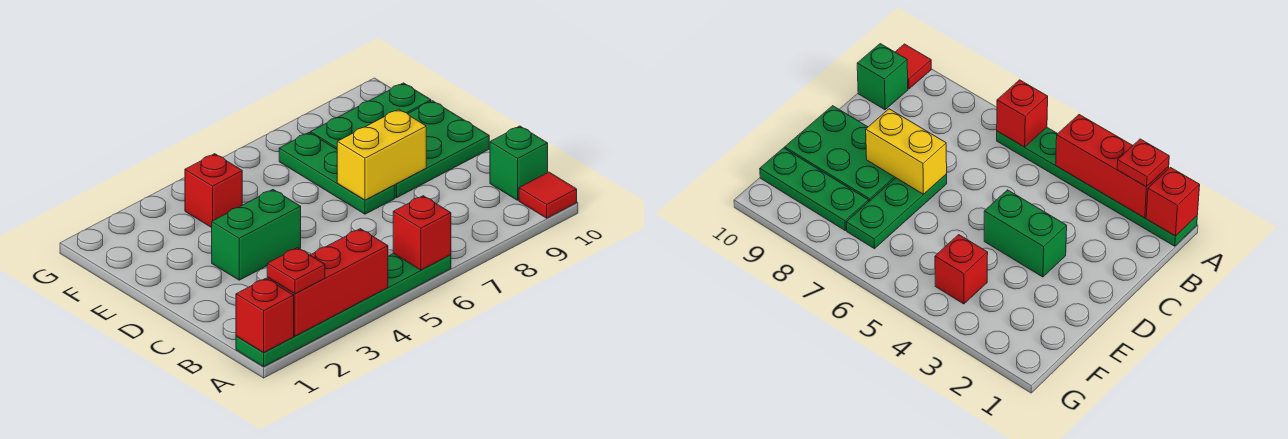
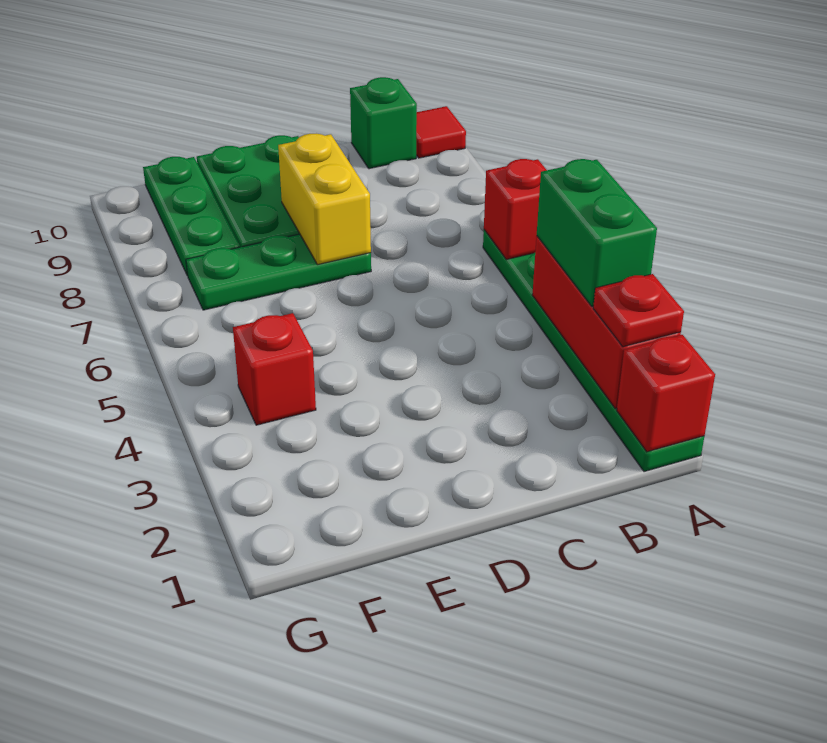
green 1x2 brick [212,190,301,280] -> green 1x2 brick moved to [537,159,657,307]

